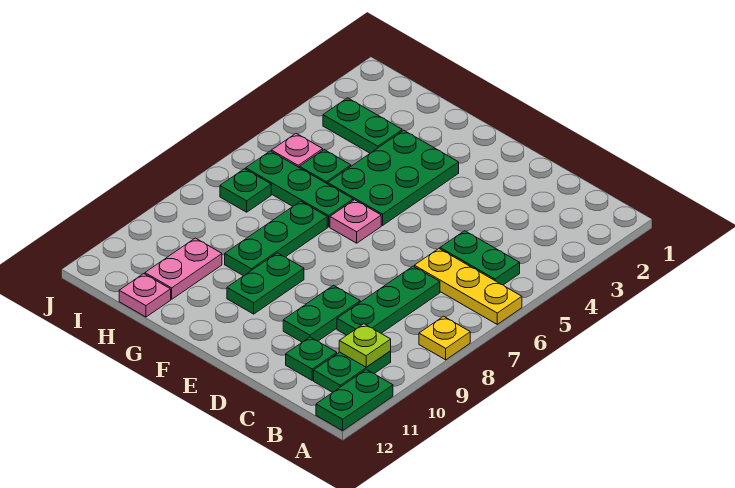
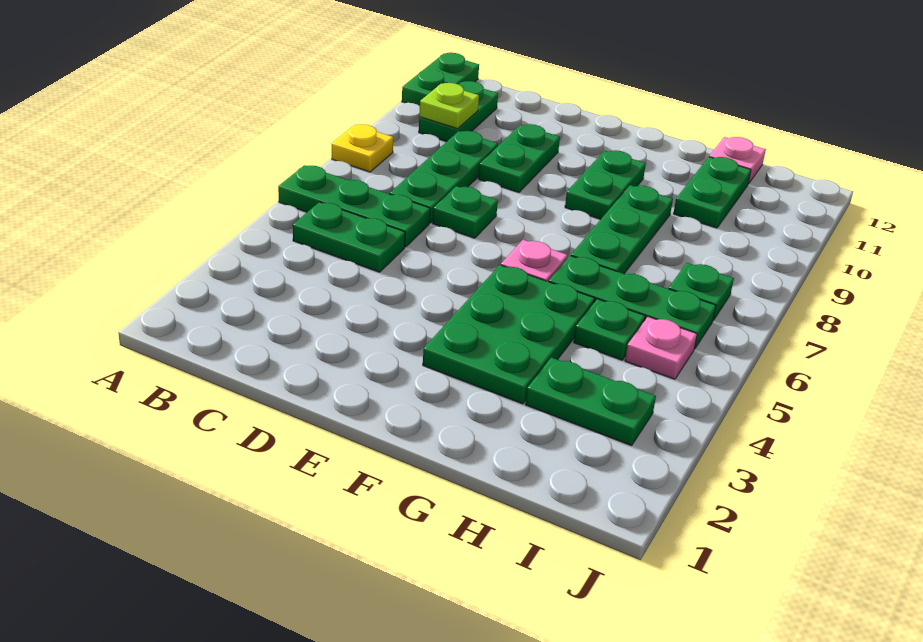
yellow 1x3 plate [414,249,522,324] -> green 1x3 plate [278,165,430,247]
green 1x1 plate [286,337,337,380] -> green 1x1 plate moved to [433,186,498,238]
pink 1x2 plate [145,238,222,299] -> green 1x2 plate [673,157,751,228]

